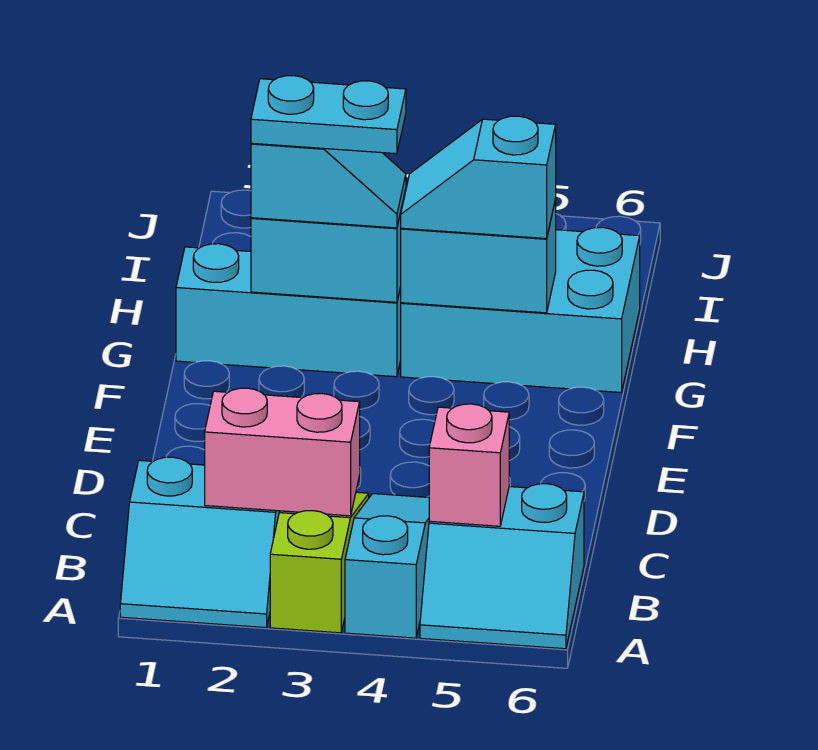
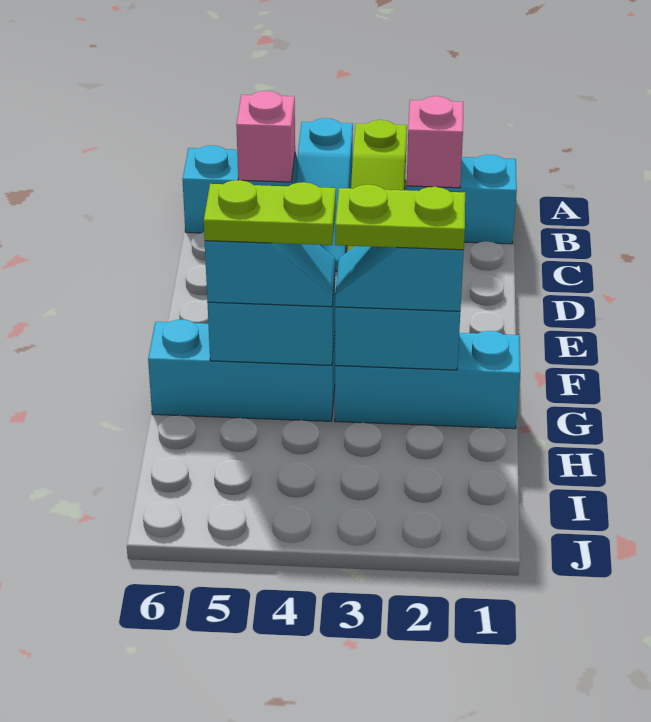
pink 1x2 brick [205,388,360,516] -> pink 1x1 brick [407,96,463,188]
cyan 1x2 plate [251,76,406,154] -> lime 1x2 plate [335,185,465,250]
cyan 2x3 brick [401,227,640,392] -> cyan 1x3 brick [148,319,335,421]
none -> lime 1x2 plate [204,180,336,245]

